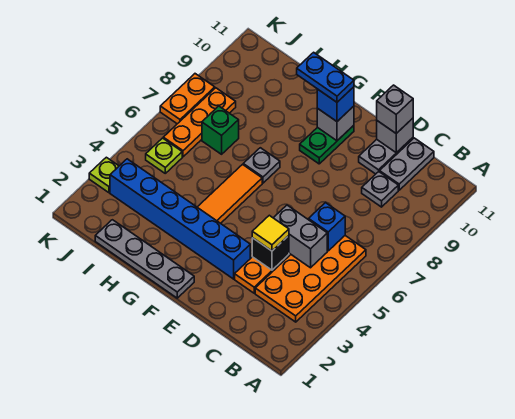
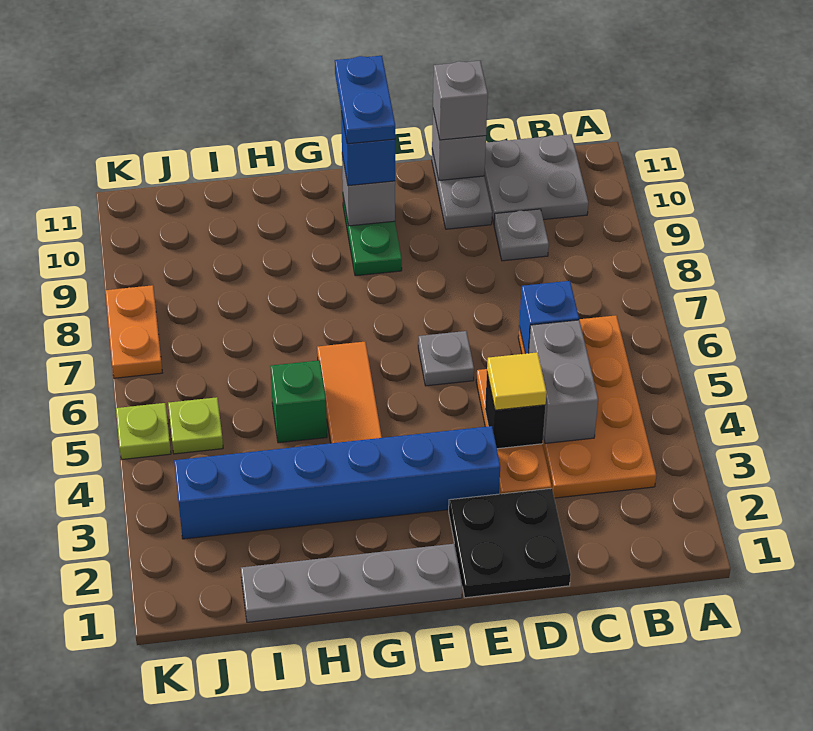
grey 1x2 brick [274,205,327,268] -> grey 1x2 brick turned to [529,320,598,443]
grey 1x2 plate [380,138,434,190] -> grey 2x2 plate [484,134,588,223]
none -> black 2x2 plate [449,488,571,598]
blue 1x2 plate [297,52,354,102] -> blue 1x2 plate turned to [335,56,395,144]
grey 1x1 plate [243,148,280,183] -> grey 1x1 plate moved to [418,331,474,386]
green 1x1 brick [202,106,239,154] -> green 1x1 brick moved to [270,360,327,443]
orange 1x3 plate [163,88,236,157] -> none
lime 1x1 plate [89,157,119,193] -> lime 1x1 plate moved to [116,403,171,460]

